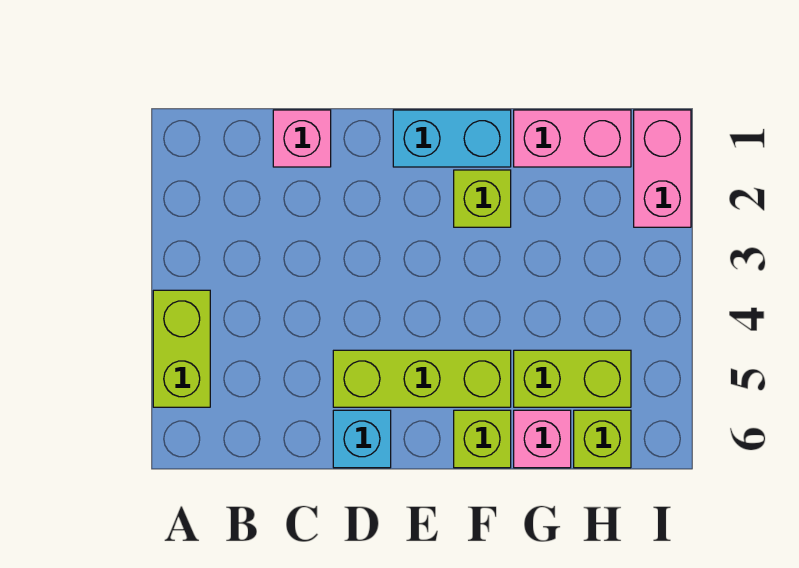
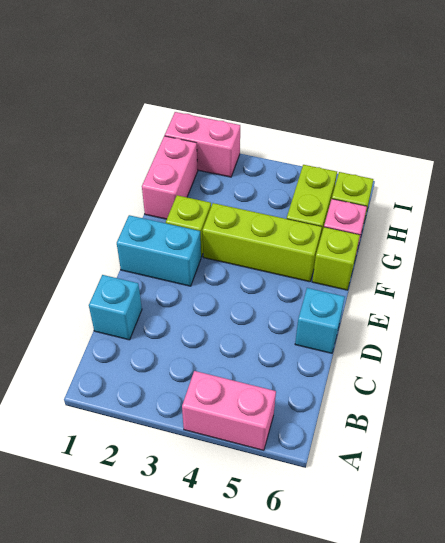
lime 1x2 brick [153,290,210,407] -> pink 1x2 brick [182,371,276,450]
pink 1x1 brick [273,110,331,167] -> cyan 1x1 brick [89,275,142,340]
lime 1x3 brick [333,350,511,407] -> lime 1x3 brick turned to [202,203,322,282]
cyan 1x2 brick [393,110,511,167] -> cyan 1x2 brick turned to [117,215,201,286]

